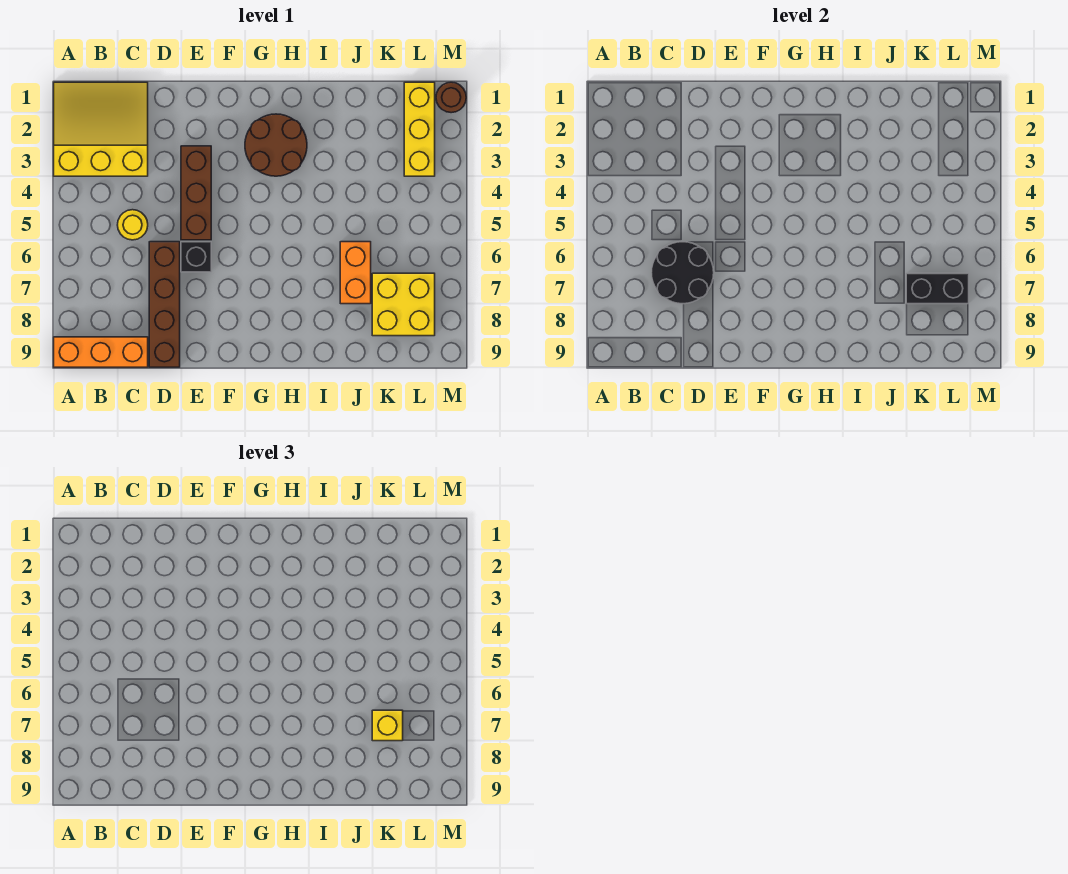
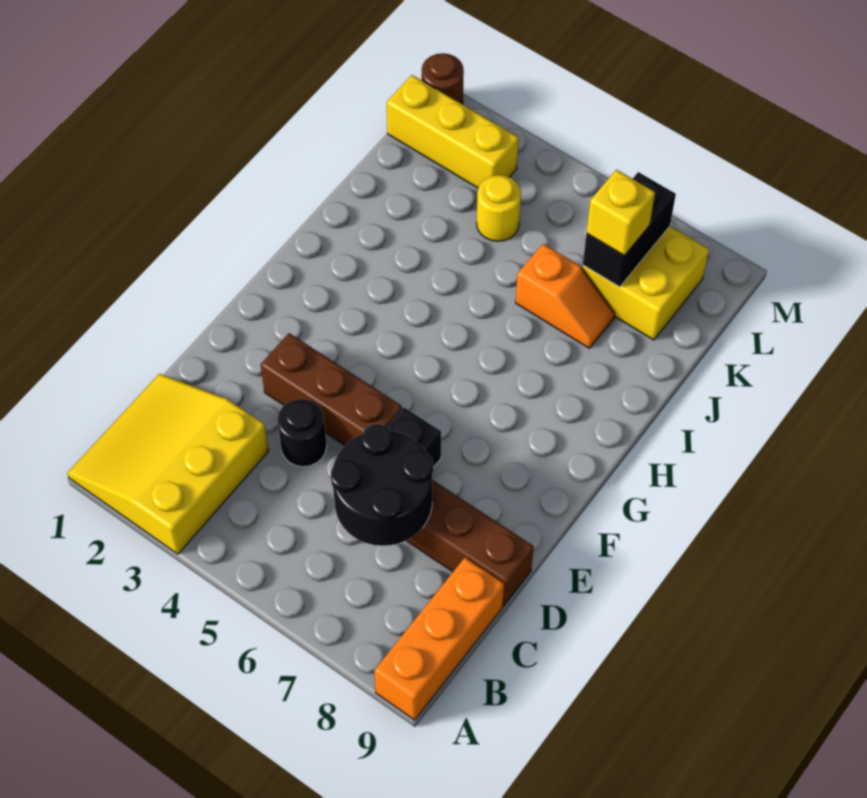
yellow 1x1 round brick [118,210,148,240] -> yellow 1x1 round brick moved to [477,175,521,241]
none -> black 1x1 round brick [277,399,327,467]
brown 2x2 round brick [245,114,307,176] -> none
orange 1x2 brick [340,242,371,304] -> orange 1x2 slope [516,244,615,348]

